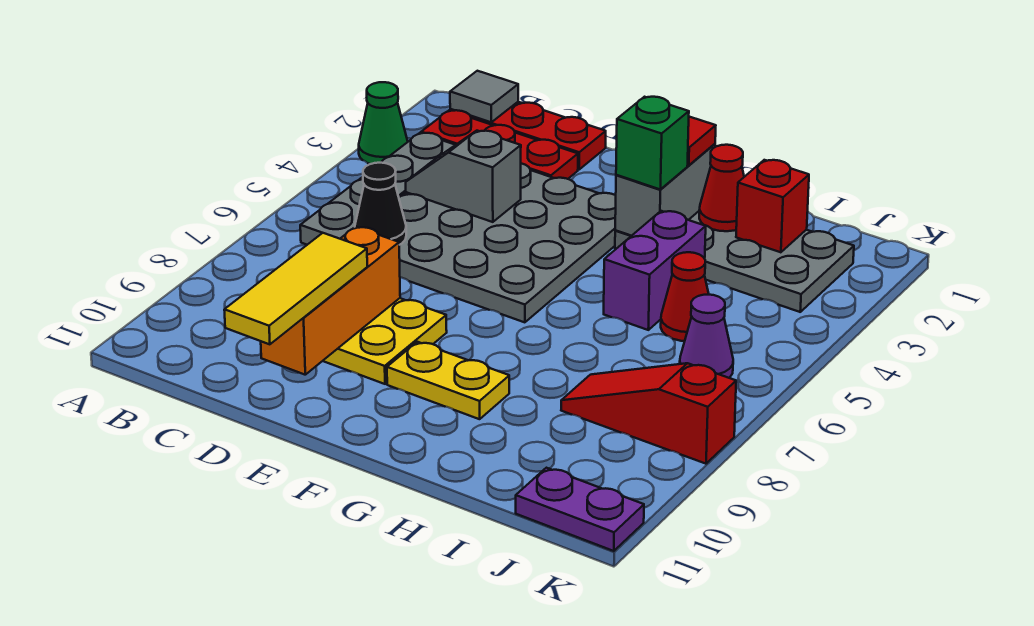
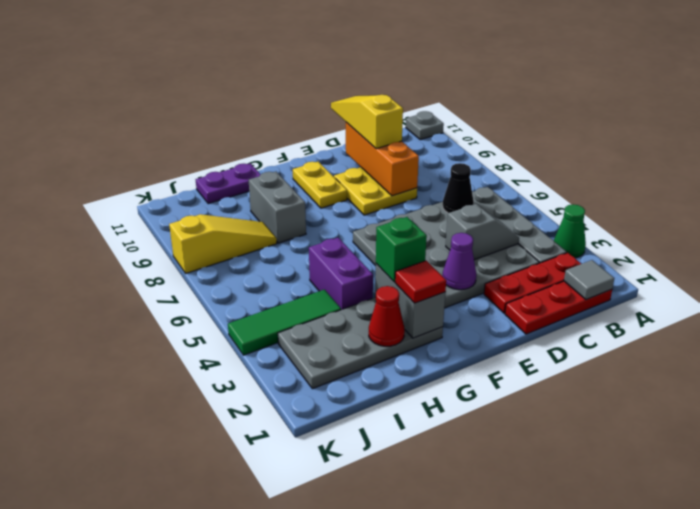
none -> grey 1x1 plate [406,111,444,140]
yellow 1x3 tile [224,233,367,344] -> yellow 1x3 slope [331,95,403,149]
yellow 1x2 plate [387,342,509,419] -> yellow 1x2 plate turned to [293,162,347,208]
none -> grey 1x2 brick [249,172,306,243]
red 1x1 brick [736,160,809,252] -> none
none -> green 1x3 tile [228,290,341,355]
red 1x1 cone [661,252,709,341] -> none
red 1x3 slope [561,363,736,464] -> yellow 1x3 slope [169,214,277,273]
purple 1x1 cone [680,294,733,378] -> purple 1x1 cone moved to [442,233,477,290]
purple 1x2 plate [516,468,644,551] -> purple 1x2 plate moved to [196,163,261,204]

